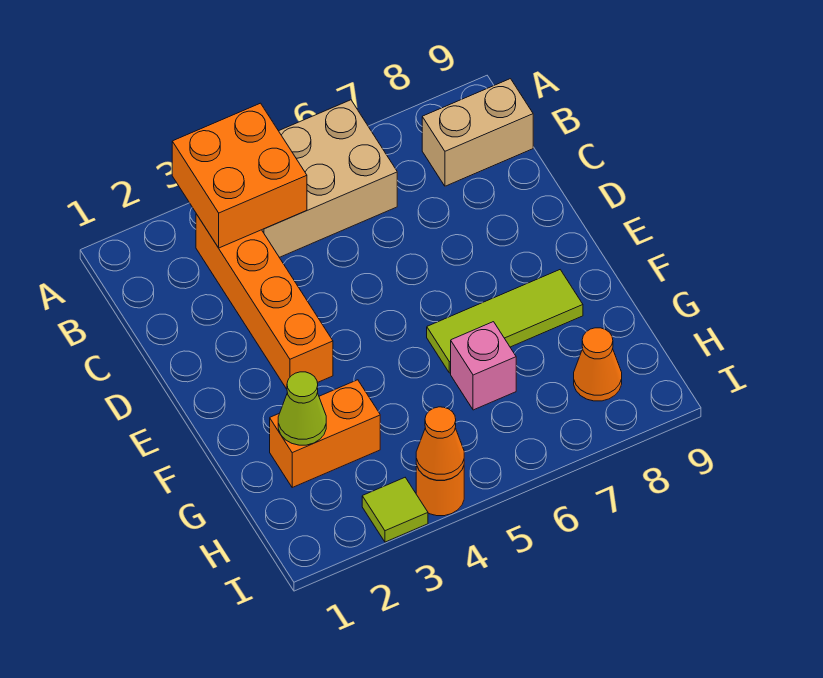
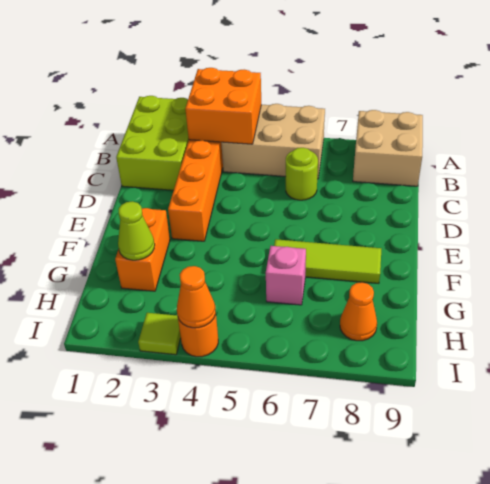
none -> lime 2x3 brick [116,96,189,190]
tan 1x2 brick [422,79,533,186] -> tan 2x2 brick [353,110,423,186]
none -> lime 1x1 round brick [286,148,318,200]
orange 1x2 brick [270,380,380,487] -> orange 1x2 brick turned to [115,208,170,291]

